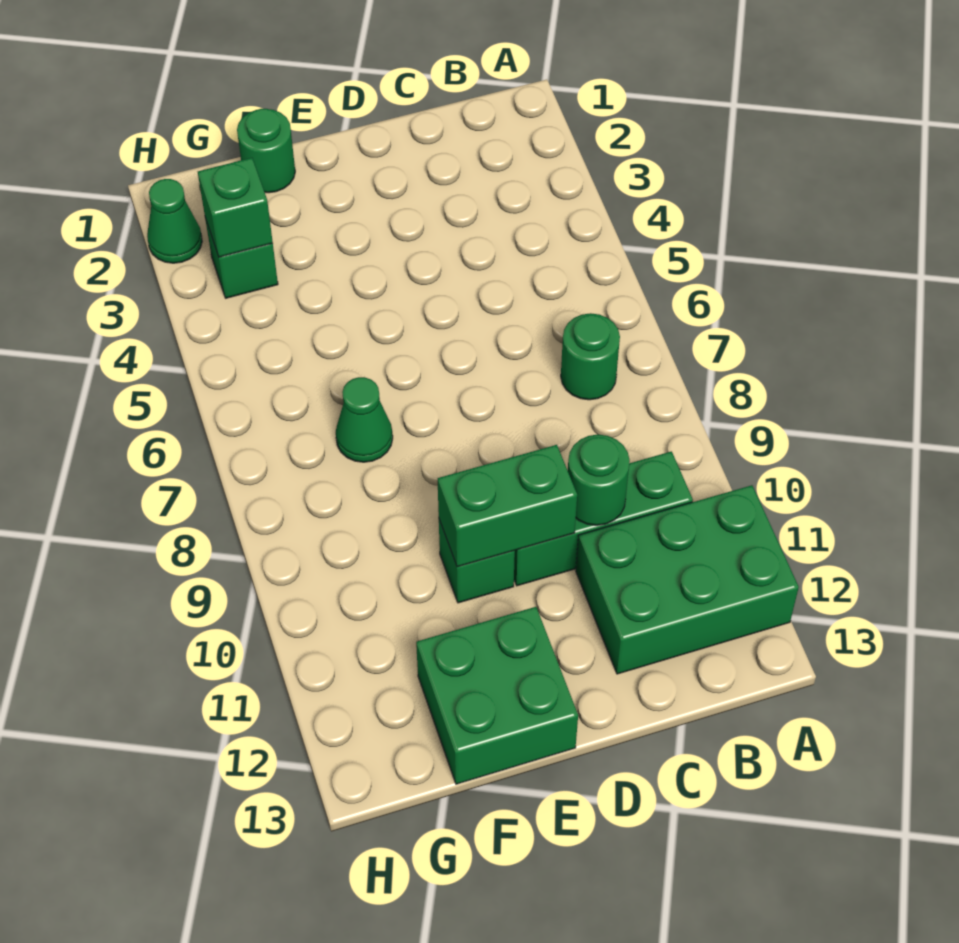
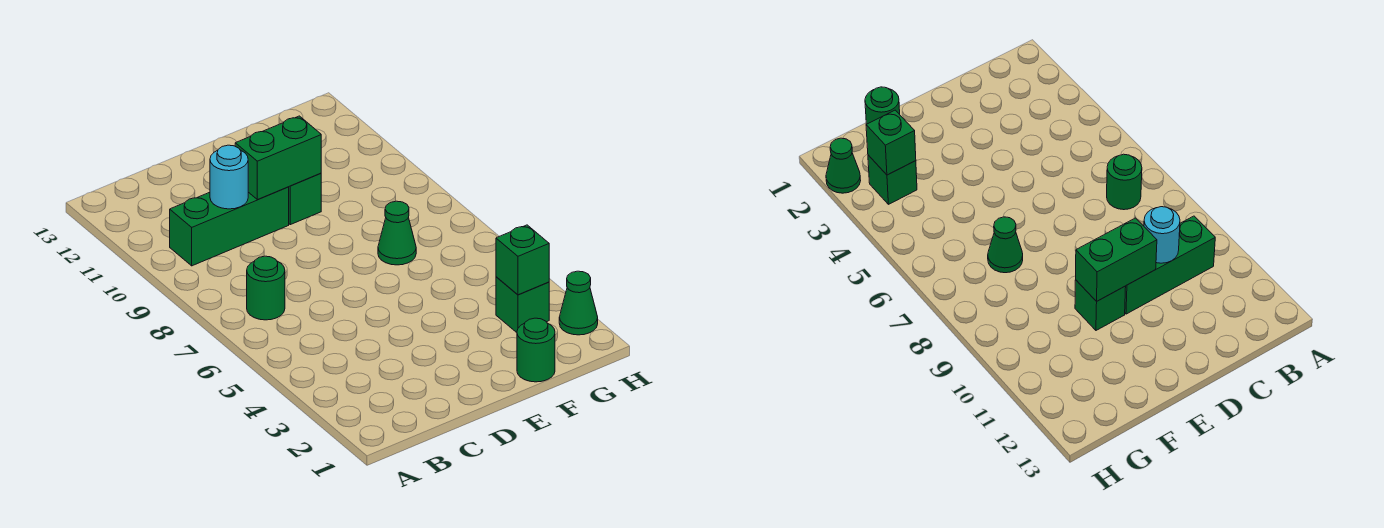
green 2x3 brick [576,485,799,674] -> none
green 1x1 round brick [568,435,630,525] -> cyan 1x1 round brick [210,145,248,209]
green 2x2 brick [416,607,578,784] -> none

